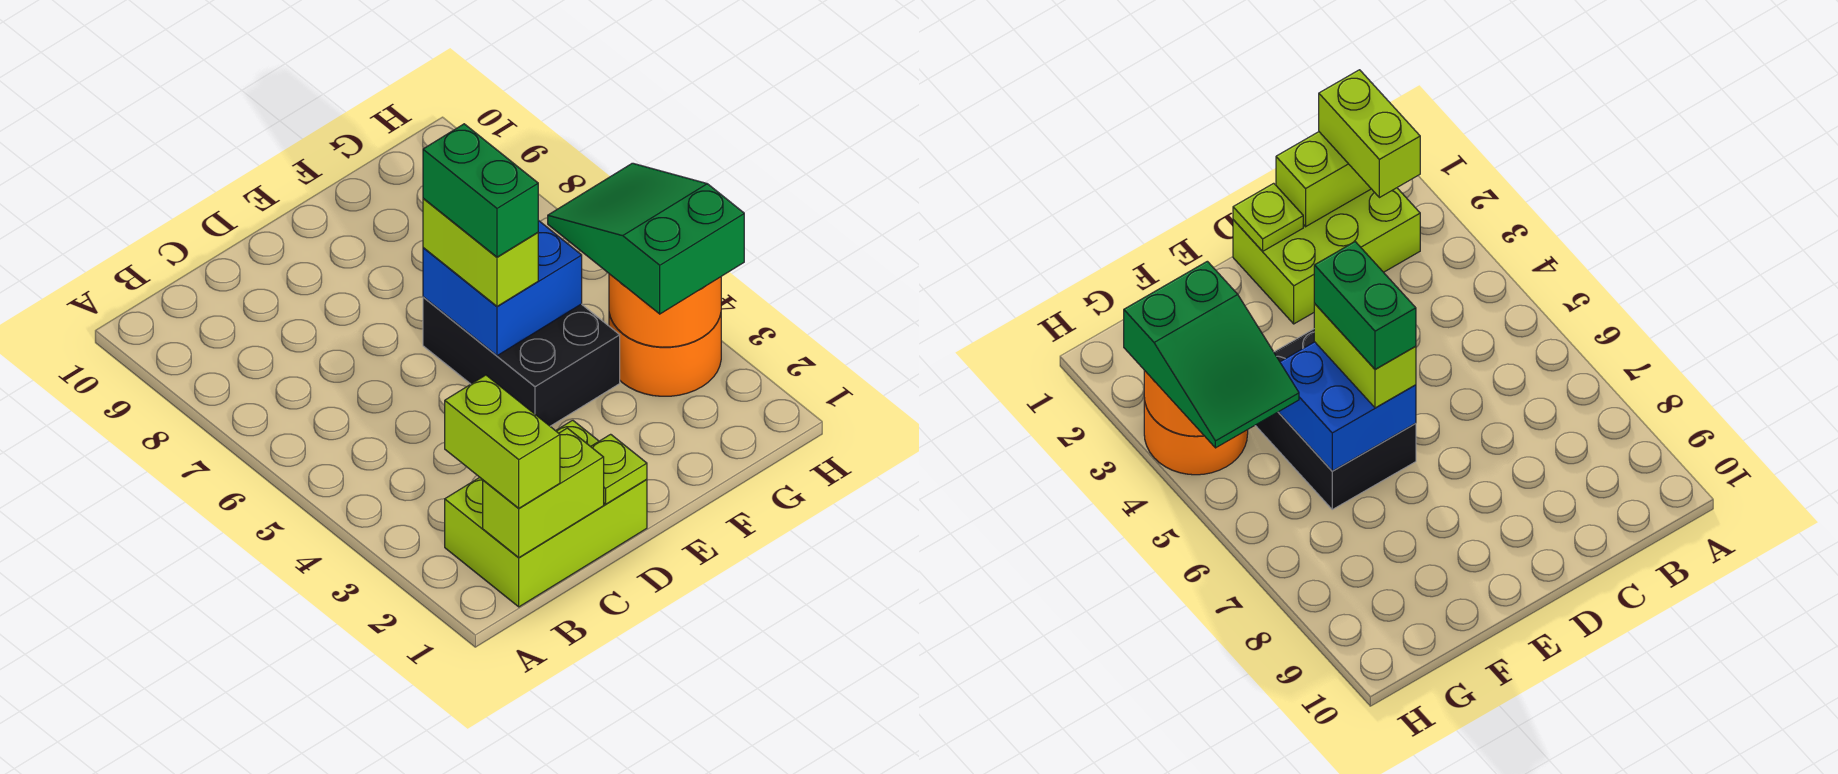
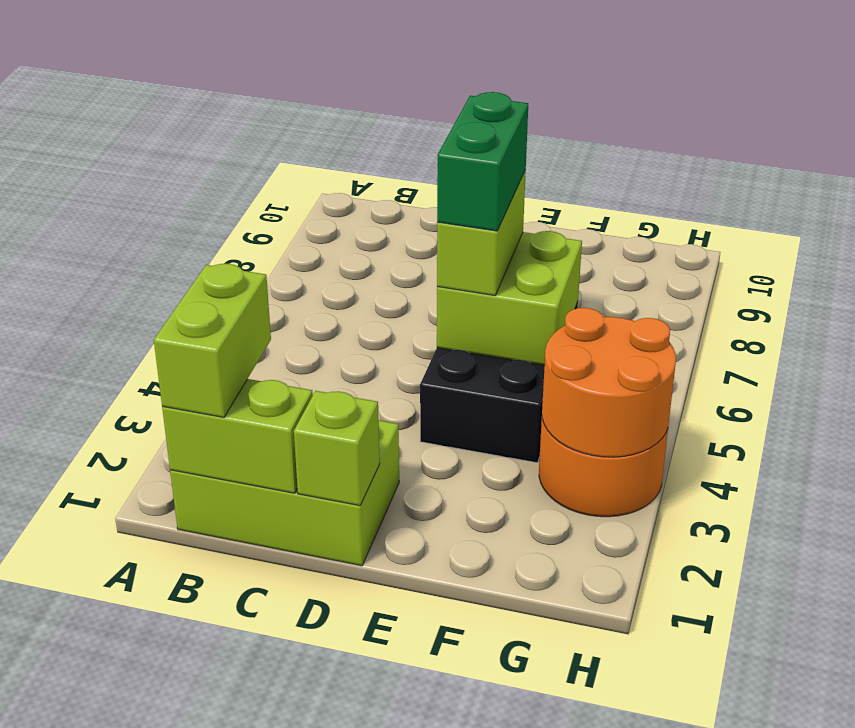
lime 1x1 plate [591,434,647,504] -> lime 1x1 brick [294,391,380,506]
blue 2x2 brick [423,220,582,356] -> lime 2x2 brick [437,231,582,365]
green 2x3 slope [548,163,744,314] -> none

